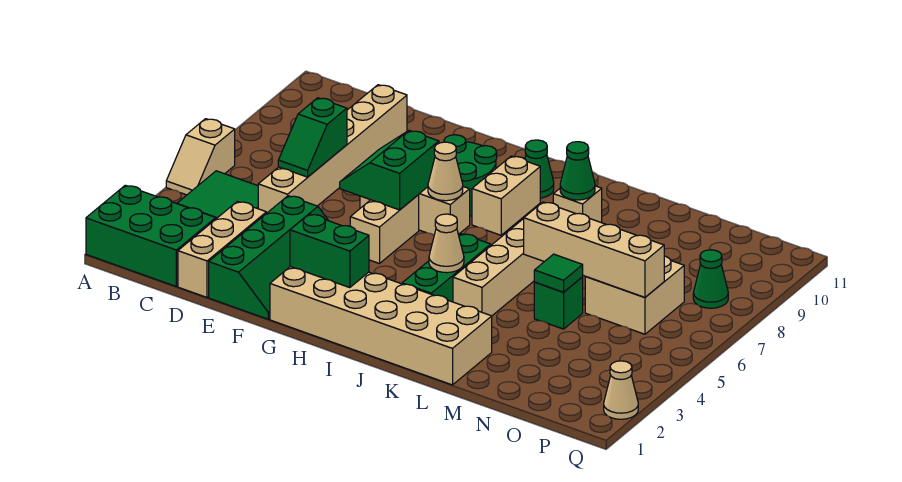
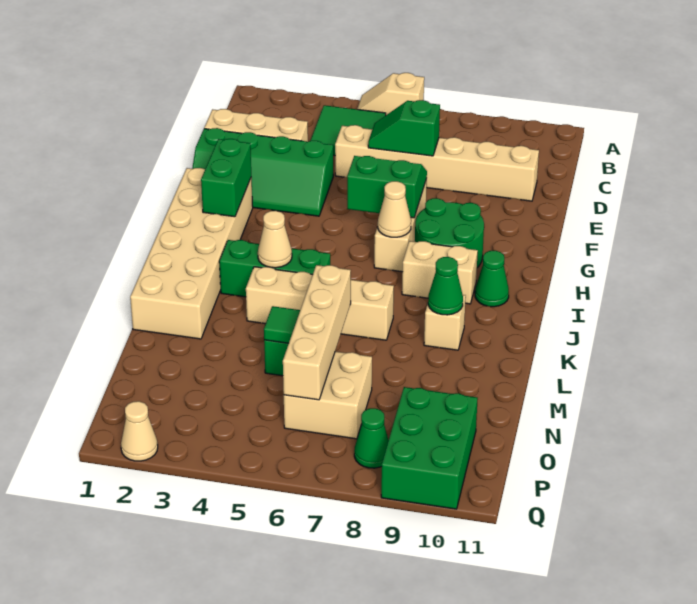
green 2x3 brick [86,185,216,286] -> green 2x3 brick moved to [381,387,478,509]
tan 1x2 brick [350,195,419,264] -> none

